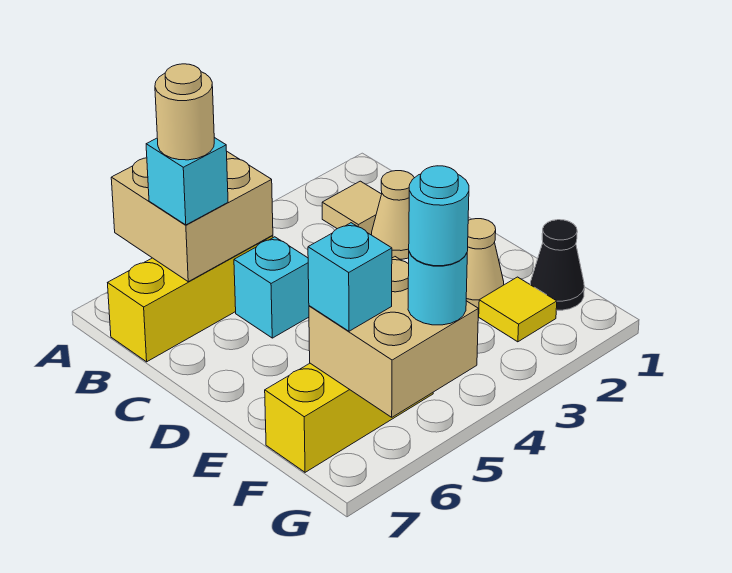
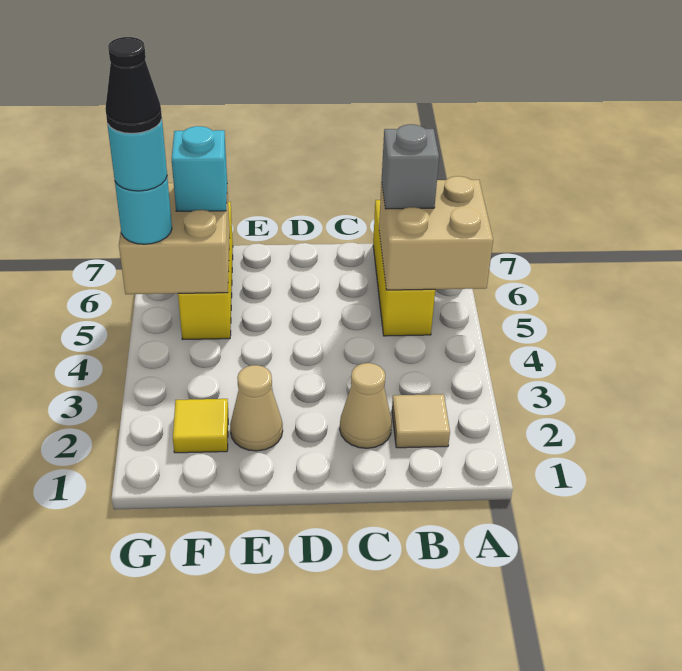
cyan 1x1 brick [146,138,228,225] -> grey 1x1 brick [382,124,439,209]
tan 1x1 round brick [155,64,214,160] -> none
cyan 1x1 brick [234,237,309,338] -> none
black 1x1 cone [530,220,584,310] -> black 1x1 cone moved to [105,37,162,133]

